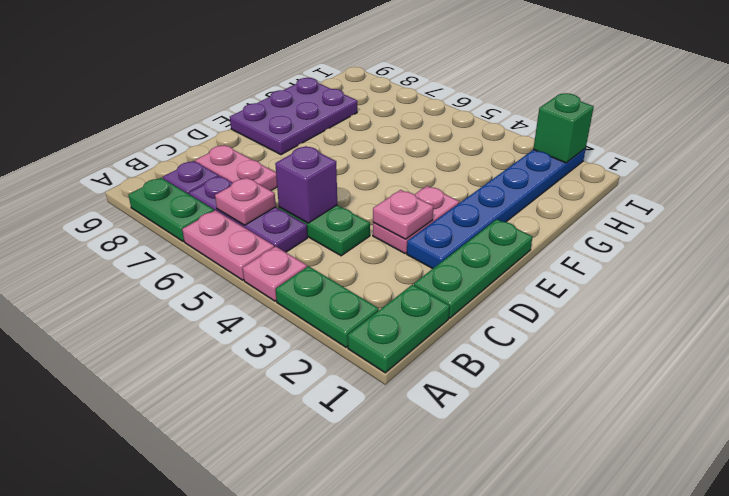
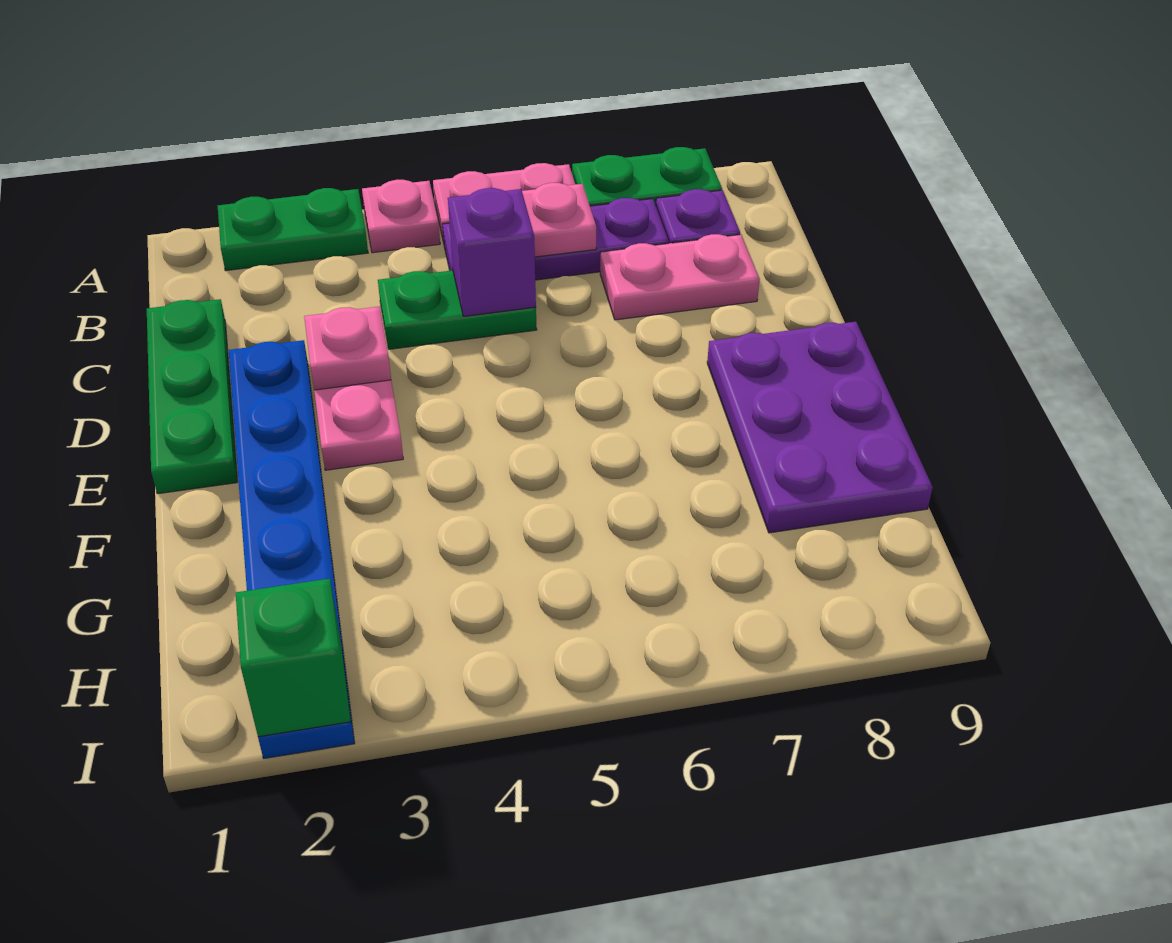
green 1x2 plate [348,284,450,373] -> none

